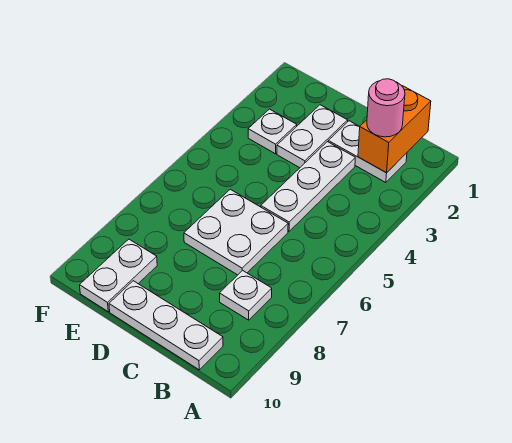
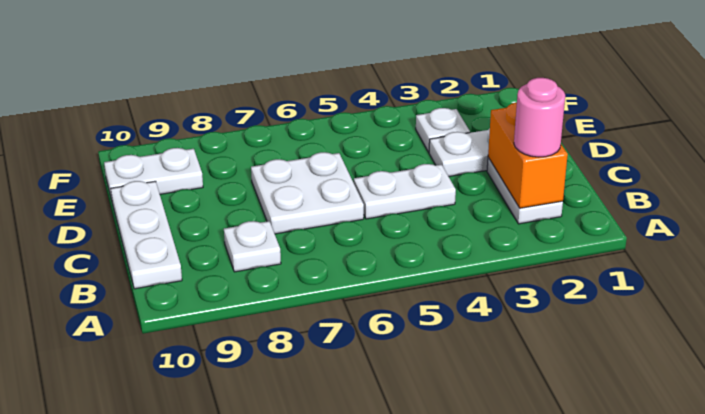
orange 1x2 brick [358,86,431,173] -> orange 1x2 brick turned to [488,103,568,208]
white 1x3 plate [261,142,355,231] -> white 1x2 plate [354,164,456,219]

